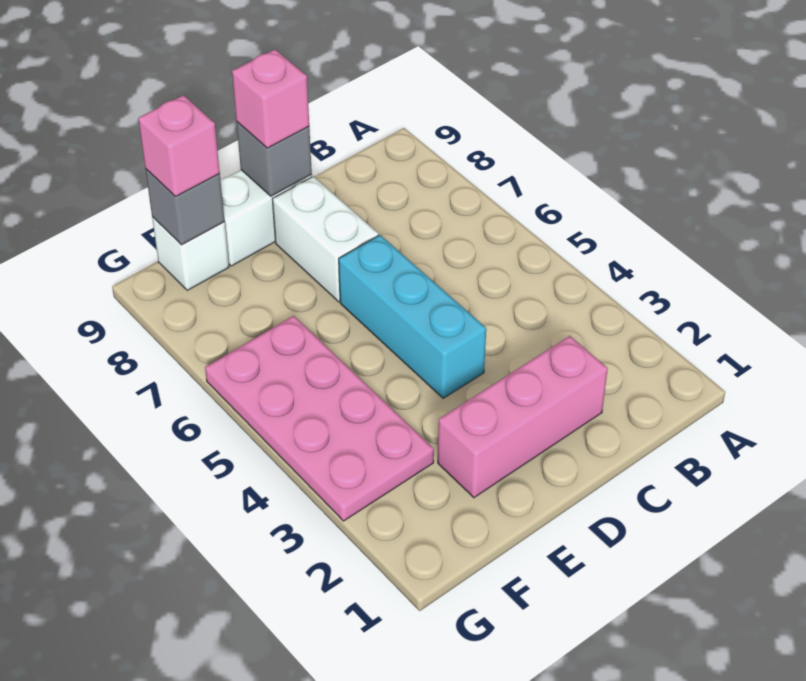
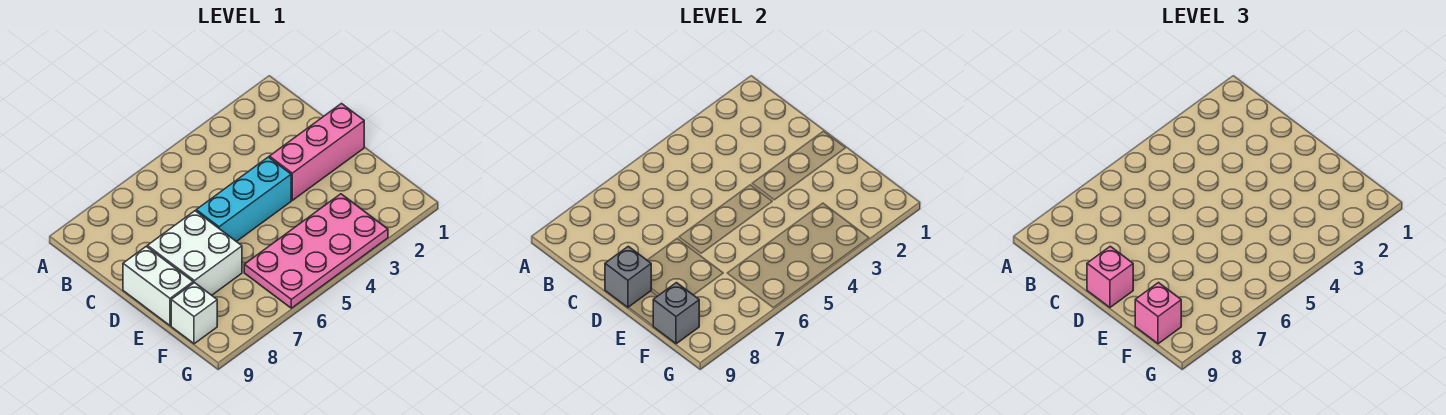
pink 1x3 brick [438,336,608,498] -> pink 1x3 brick turned to [269,104,364,200]
white 1x2 brick [272,176,378,302] -> white 2x2 brick [147,211,242,295]

